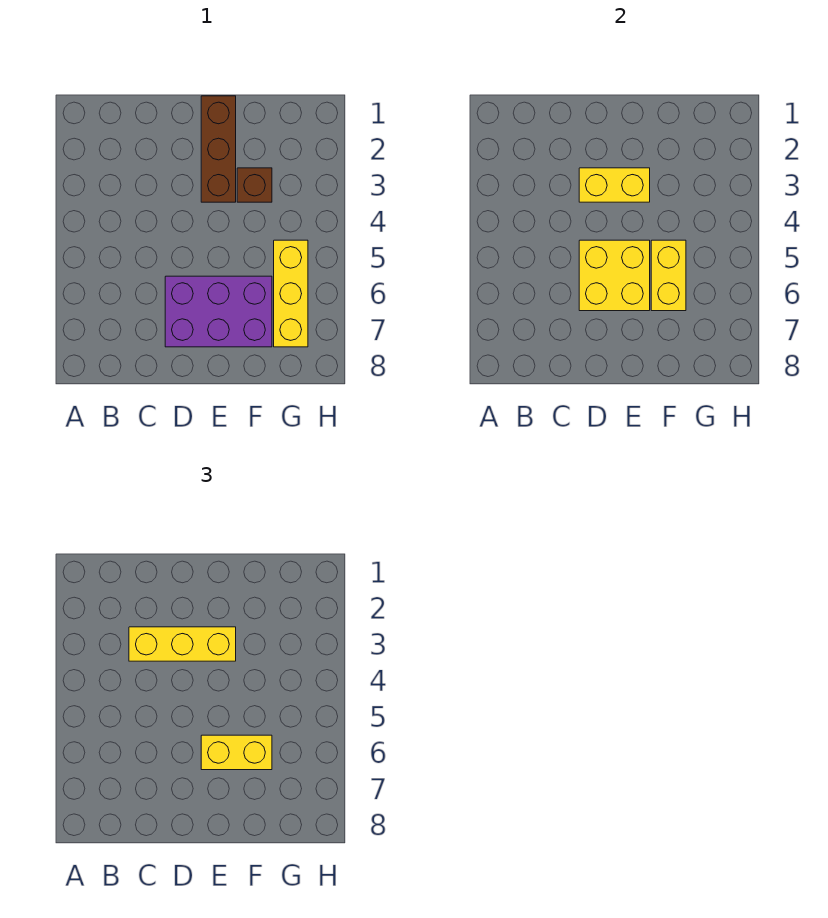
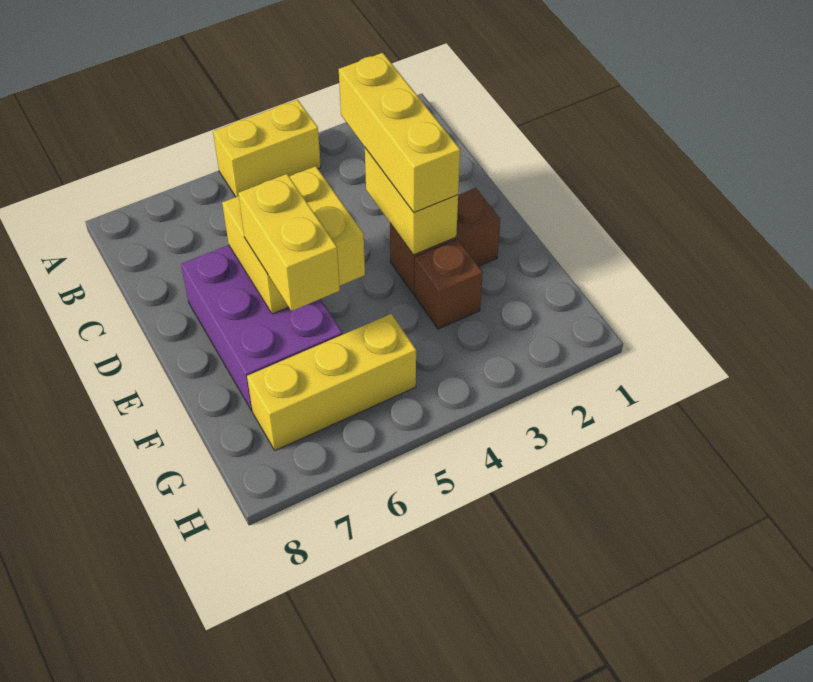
brown 1x3 brick [201,96,236,202] -> brown 1x2 brick [390,188,501,294]
yellow 1x2 brick [651,240,686,311] -> yellow 1x2 brick moved to [213,100,321,197]

